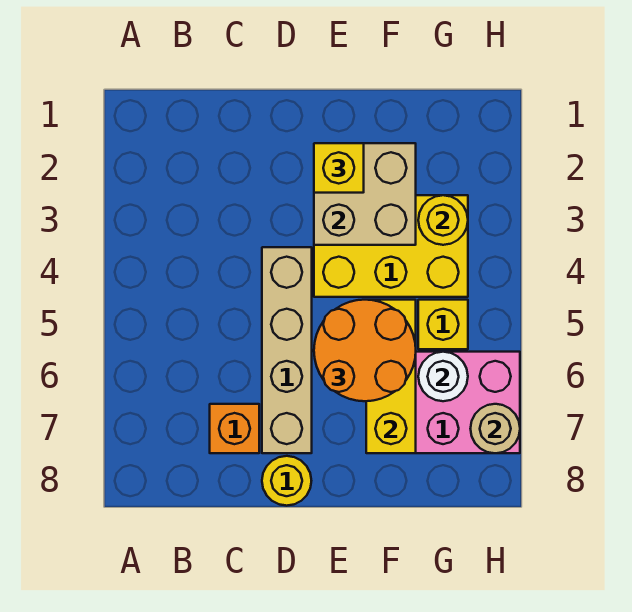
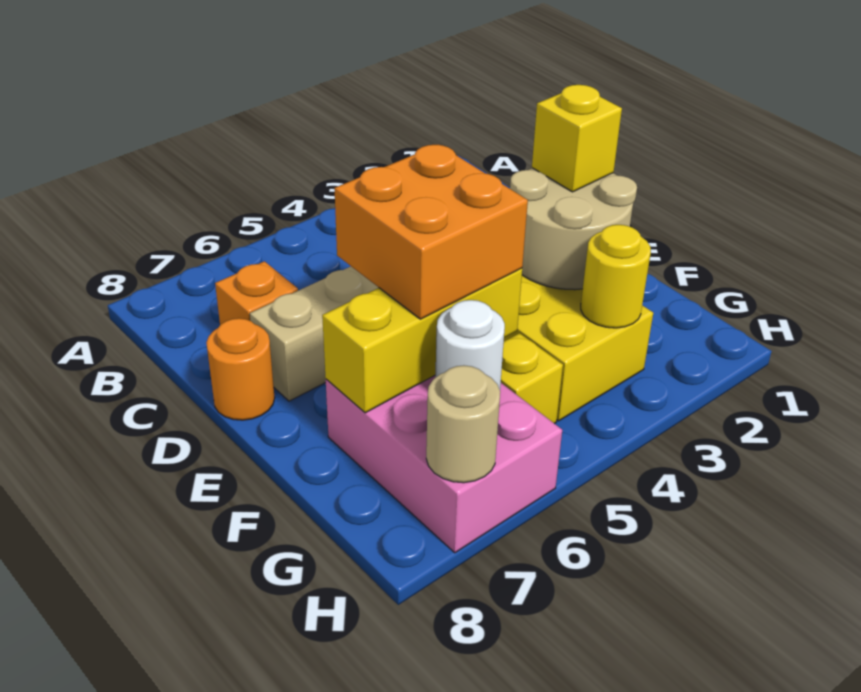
yellow 1x1 round brick [262,456,311,506] -> orange 1x1 round brick [206,318,275,420]
tan 2x2 brick [314,143,416,245] -> tan 2x2 round brick [510,168,637,290]
orange 2x2 round brick [314,300,416,401] -> orange 2x2 brick [334,144,528,319]

